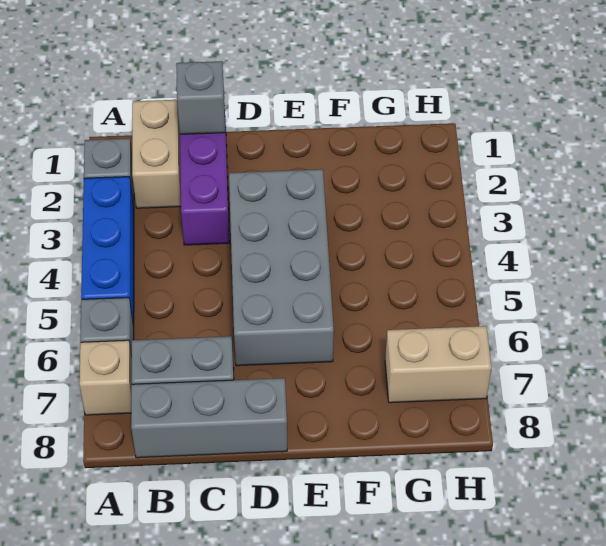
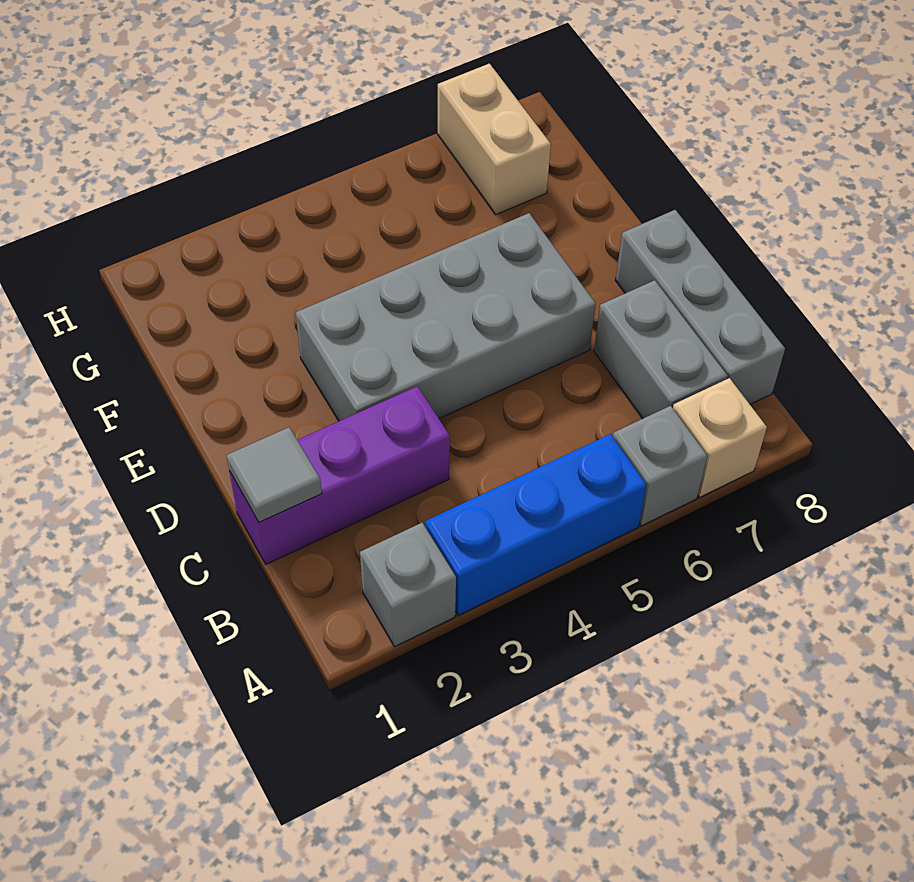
tan 1x2 brick [132,100,181,208] -> none
grey 1x1 brick [176,61,225,134] -> grey 1x1 tile [227,427,322,522]

